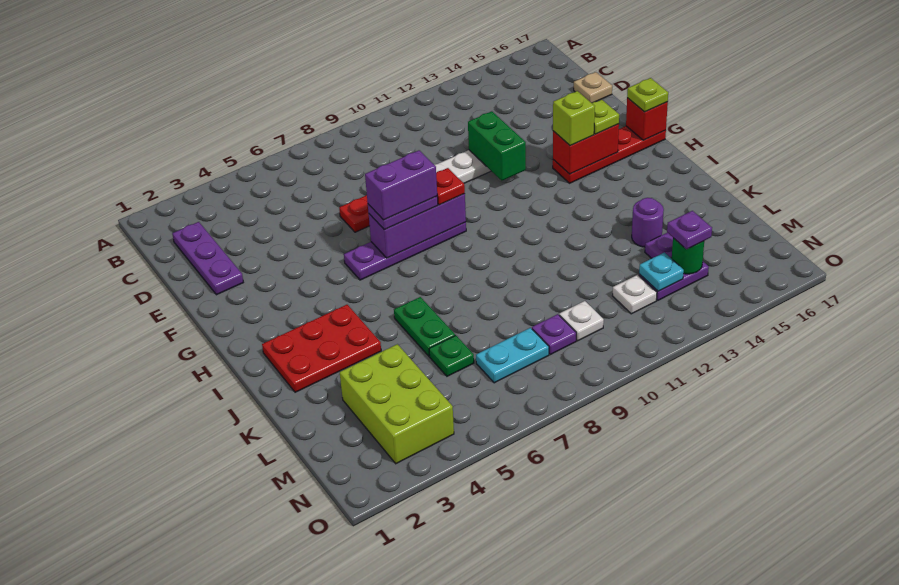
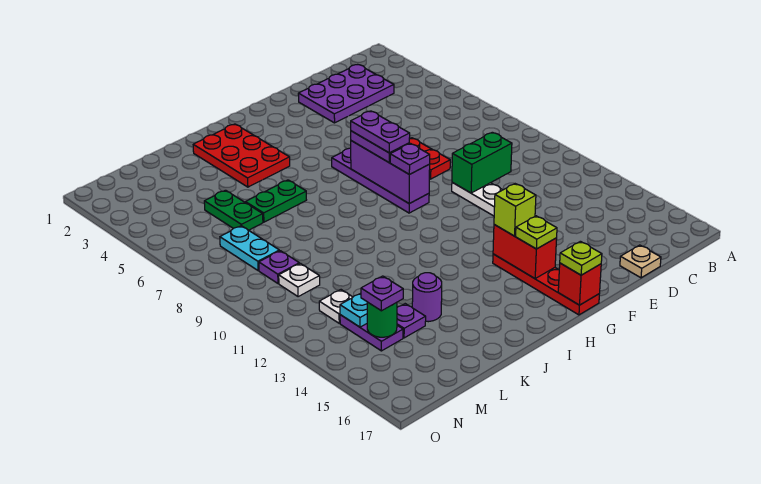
purple 1x3 plate [172,222,243,295] -> purple 2x3 plate [298,65,394,123]
green 1x2 brick [468,111,526,181] -> green 1x2 brick moved to [452,132,512,193]
purple 1x2 brick [365,150,437,220] -> purple 1x2 plate [351,111,410,153]
red 1x1 plate [436,168,465,205] -> purple 1x1 plate [390,144,430,175]
lime 2x3 brick [340,344,454,464] -> none
green 1x1 plate [429,335,474,376] -> green 1x2 plate [204,190,263,230]

